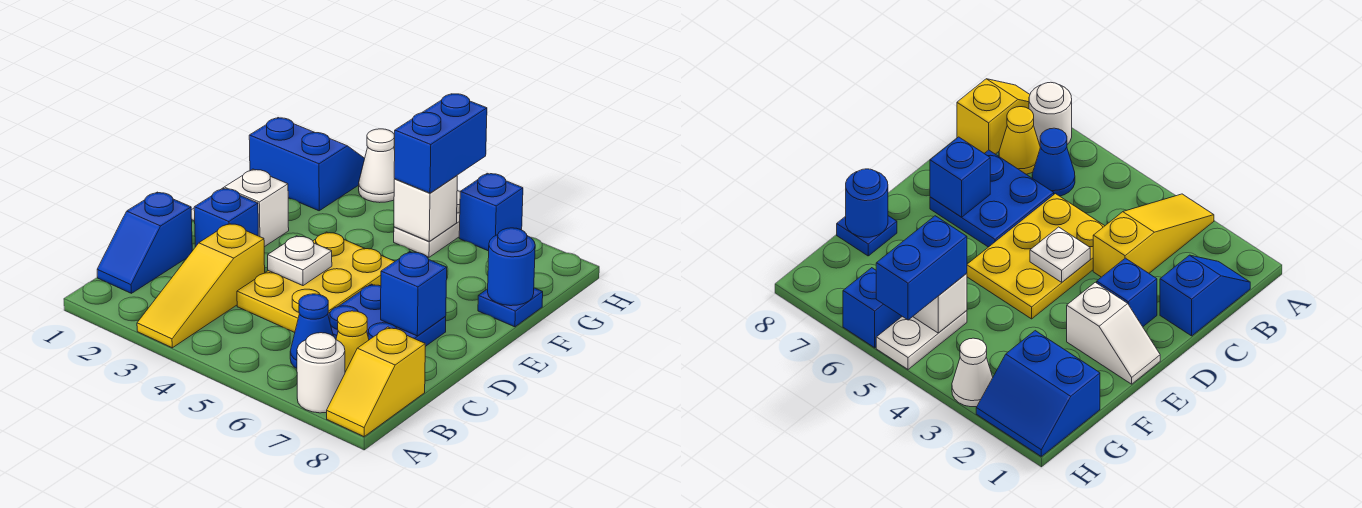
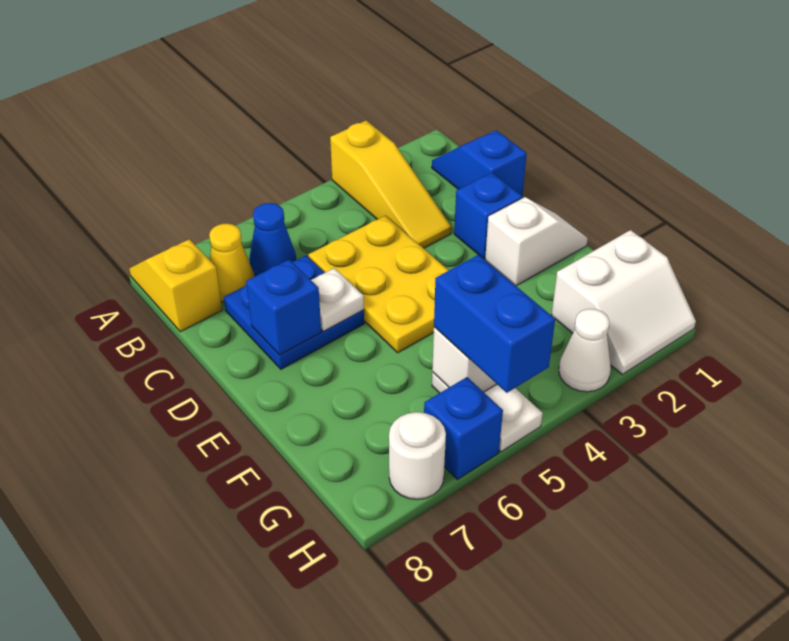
yellow 1x3 slope [137,224,265,348] -> yellow 1x3 slope turned to [330,121,451,248]
white 1x1 round brick [297,333,345,413] -> white 1x1 round brick moved to [389,412,446,500]
white 1x1 plate [268,236,332,286] -> white 1x1 plate moved to [311,268,364,331]
blue 1x1 plate [478,288,543,327] -> none
blue 1x1 round brick [488,228,535,306] -> none
blue 2x2 slope [249,118,365,211] -> white 2x2 slope [551,230,696,375]

